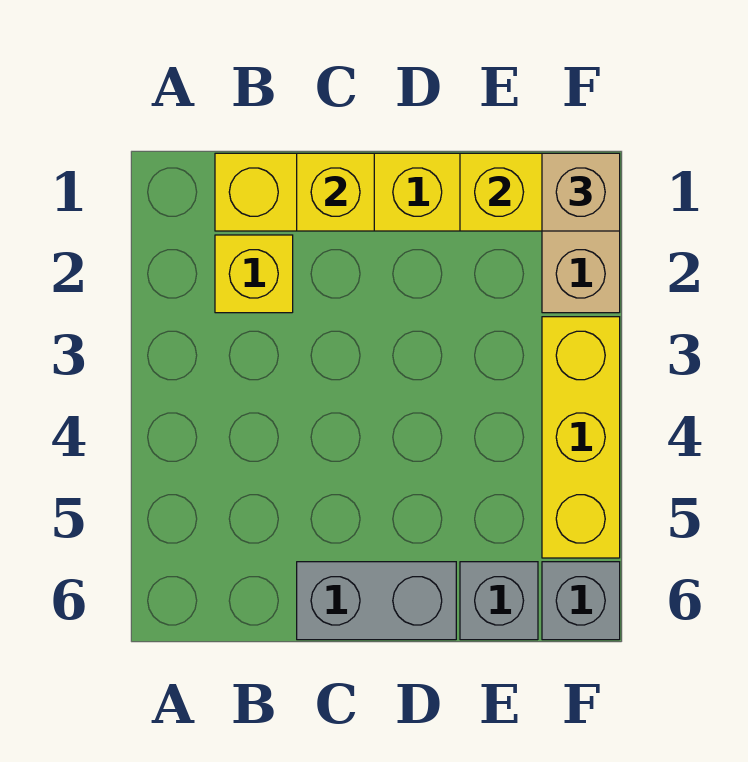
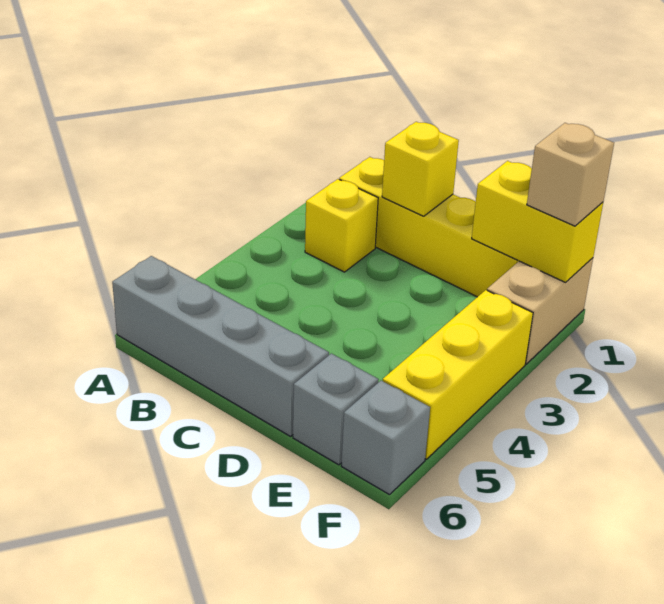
grey 1x2 brick [297,562,456,640] -> grey 1x4 brick [112,256,329,436]

